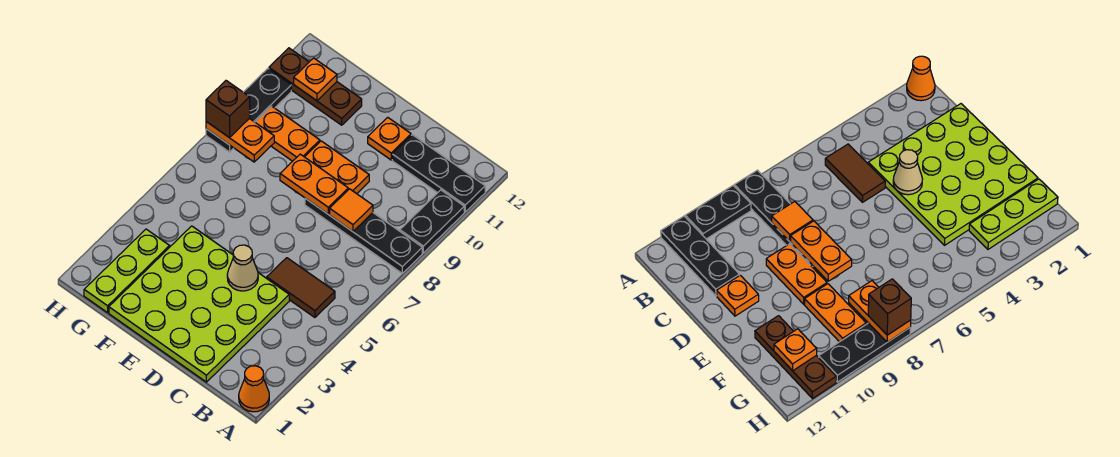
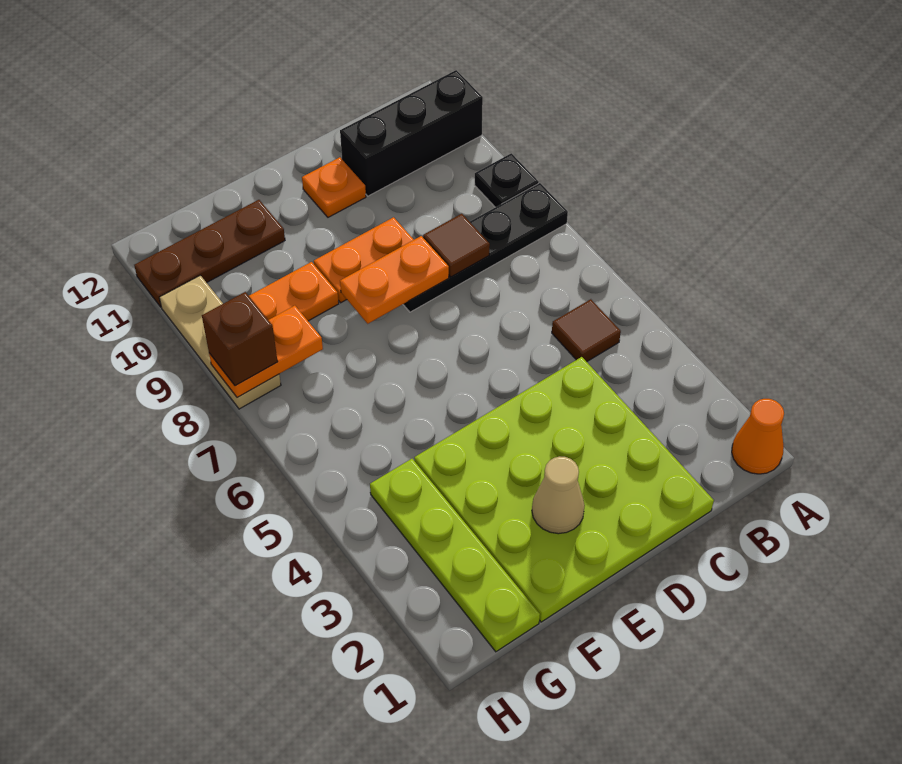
black 1x2 plate [400,190,464,253] -> black 1x1 plate [475,153,539,207]
black 1x3 plate [392,135,485,212] -> black 1x3 brick [340,70,483,196]
brown 1x2 tile [267,258,335,317] -> brown 1x1 tile [552,299,621,362]
orange 1x1 tile [330,189,373,231] -> brown 1x1 tile [423,214,490,277]
tan 1x1 cone [227,245,258,291] -> tan 1x1 cone moved to [532,456,585,534]
lime 1x3 plate [84,229,170,313] -> lime 1x4 plate [370,459,540,652]
orange 1x1 plate [294,58,337,101] -> none
black 1x3 plate [206,69,291,152] -> tan 1x3 plate [159,275,281,409]

